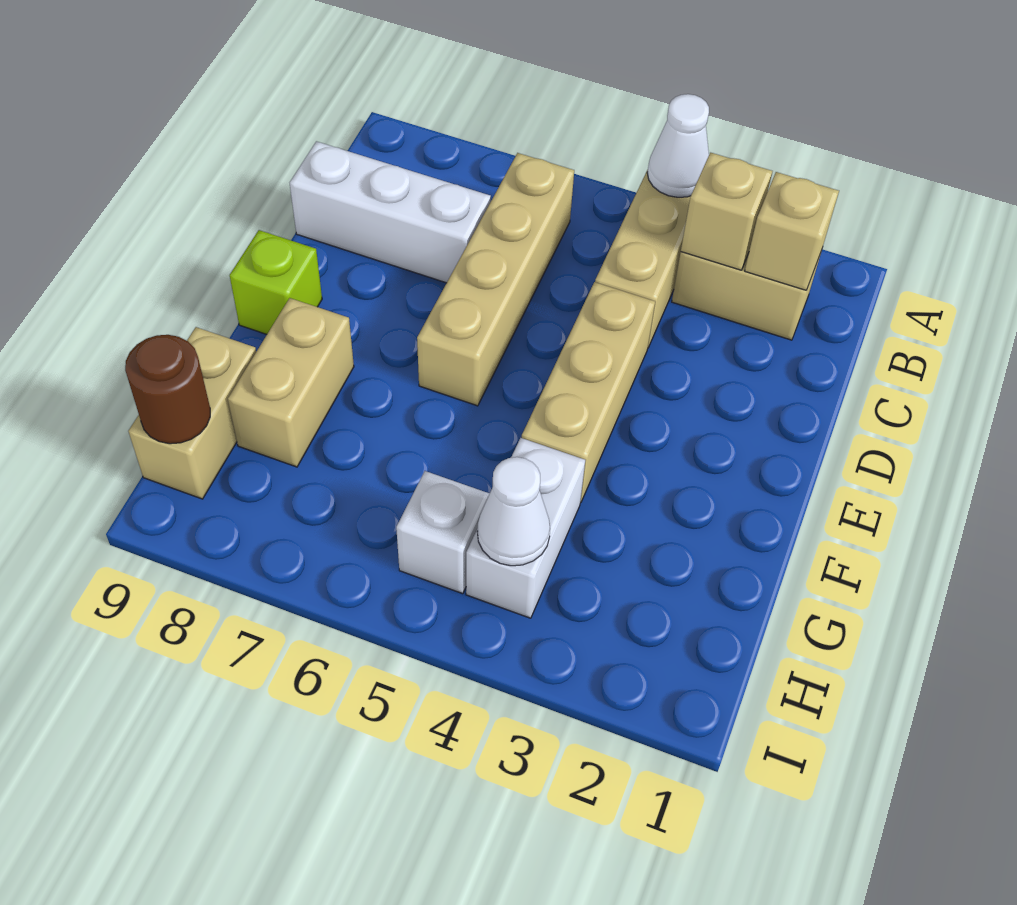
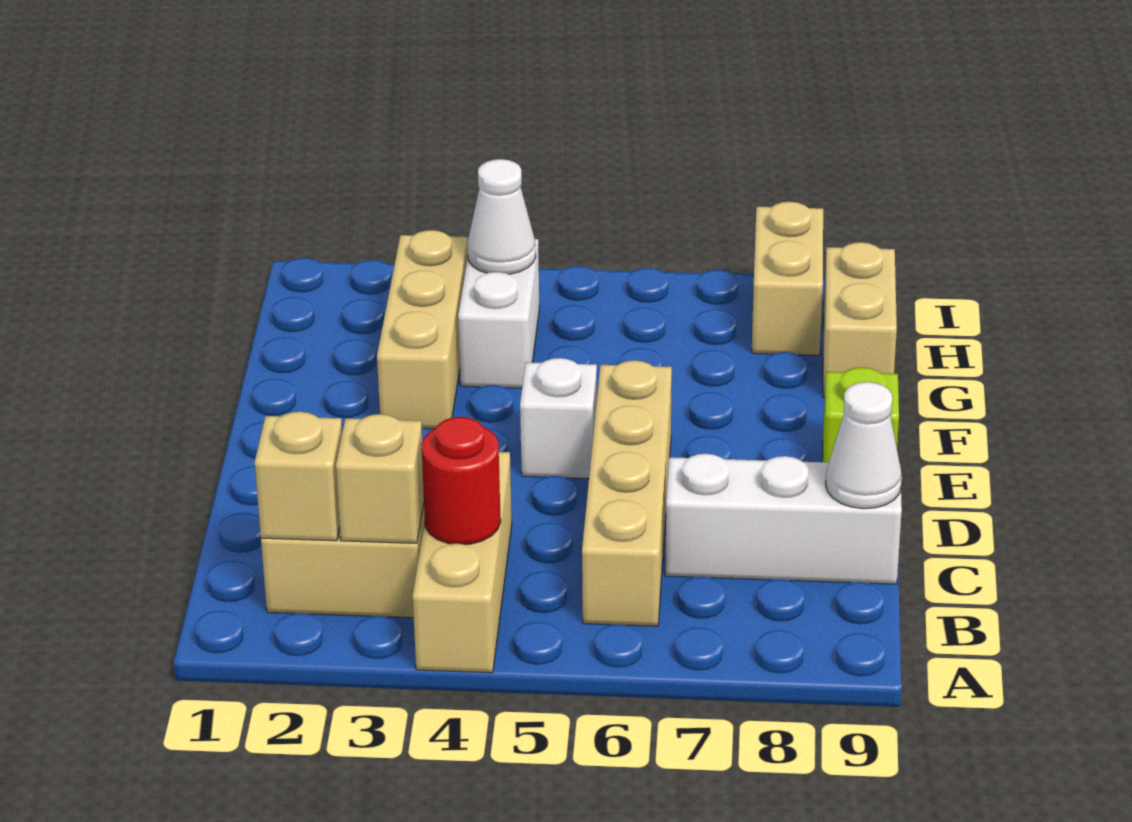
white 1x1 cone [647,94,709,197] -> white 1x1 cone moved to [826,382,902,509]
none -> red 1x1 round brick [421,417,501,545]
tan 1x3 brick [522,282,655,502] -> tan 1x3 brick moved to [377,230,468,429]
tan 1x2 brick [228,298,354,467] -> tan 1x2 brick moved to [752,202,823,355]
white 1x1 brick [396,471,490,594] -> white 1x1 brick moved to [520,358,597,479]
brown 1x1 round brick [125,335,210,444] -> none

